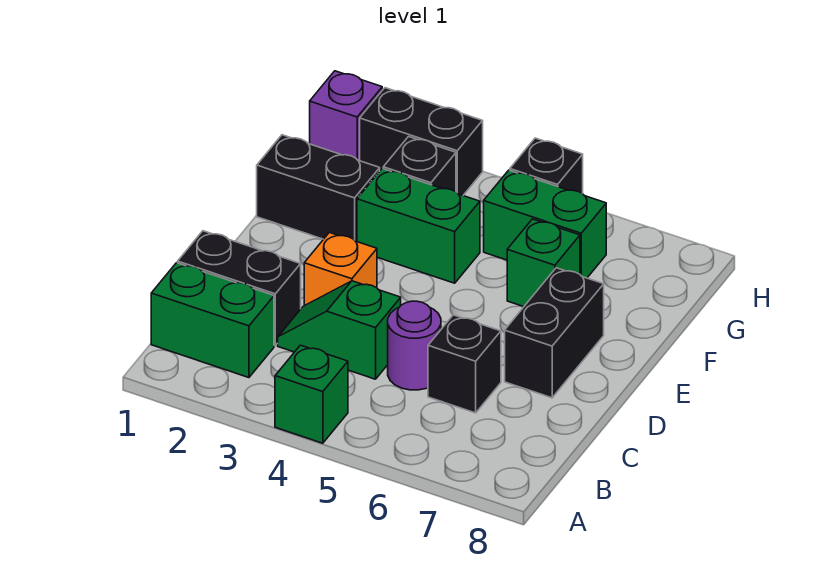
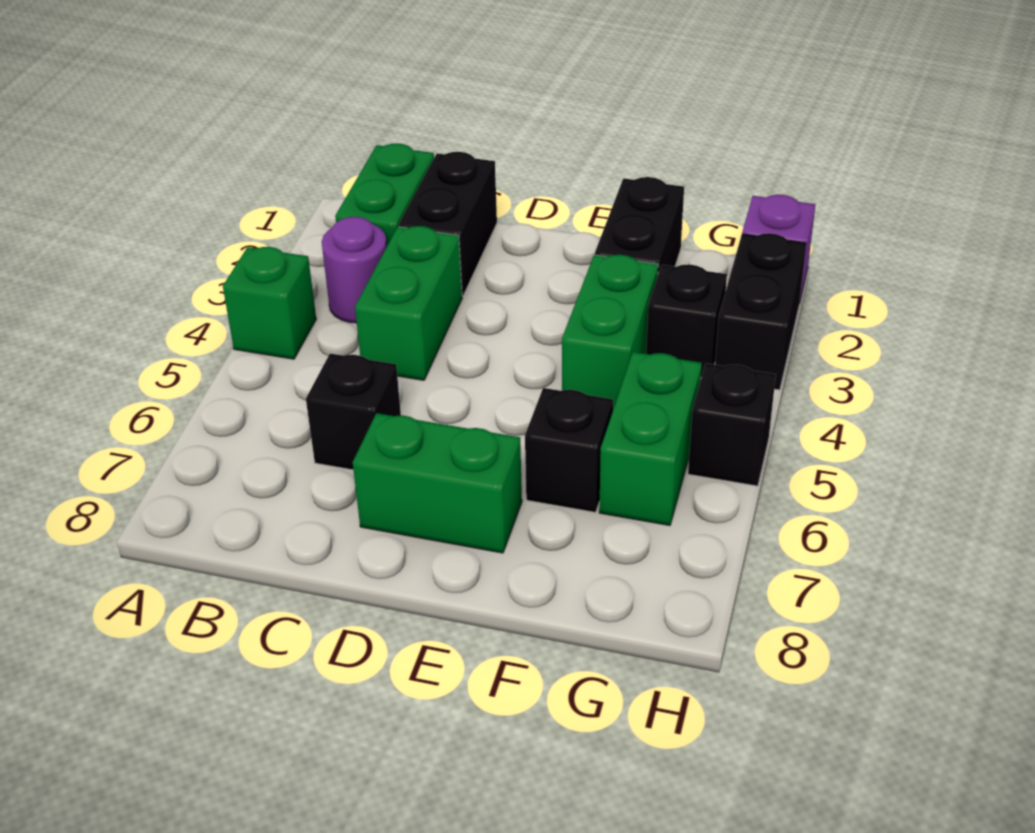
green 1x2 slope [278,281,401,379] -> green 1x2 brick [355,226,462,380]
purple 1x1 round brick [388,301,441,390] -> purple 1x1 round brick moved to [322,217,387,323]
orange 1x1 brick [304,233,377,306] -> none
black 1x2 brick [505,268,604,398] -> green 1x2 brick [353,413,522,553]
green 1x1 brick [507,219,580,307] -> black 1x1 brick [525,388,613,513]

